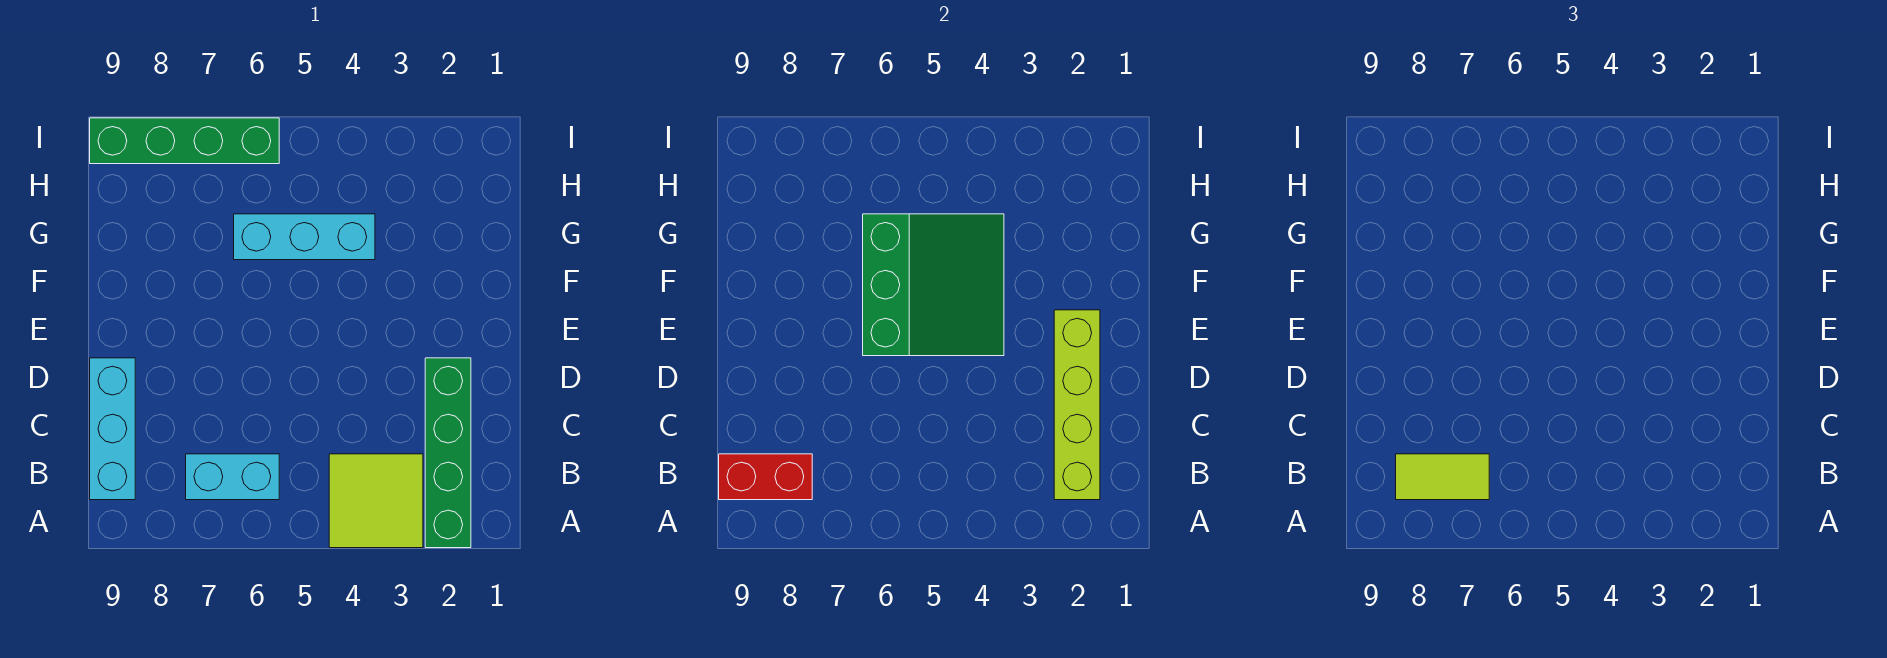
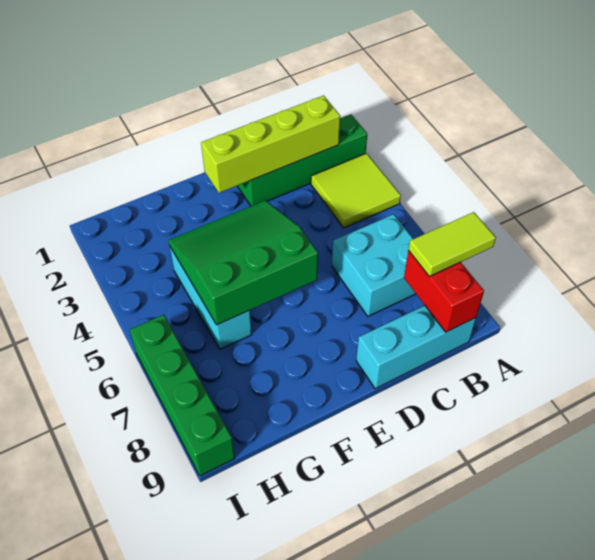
cyan 1x2 brick [186,454,279,500] -> cyan 2x2 brick [332,214,416,316]
lime 1x2 tile [1396,454,1489,500] -> lime 1x2 tile turned to [408,212,496,276]

